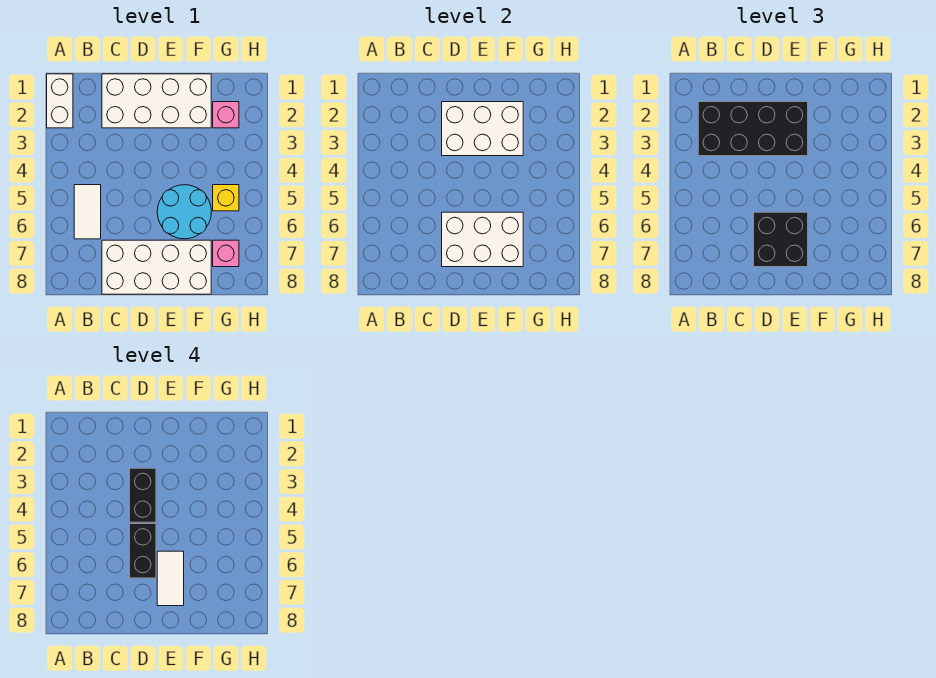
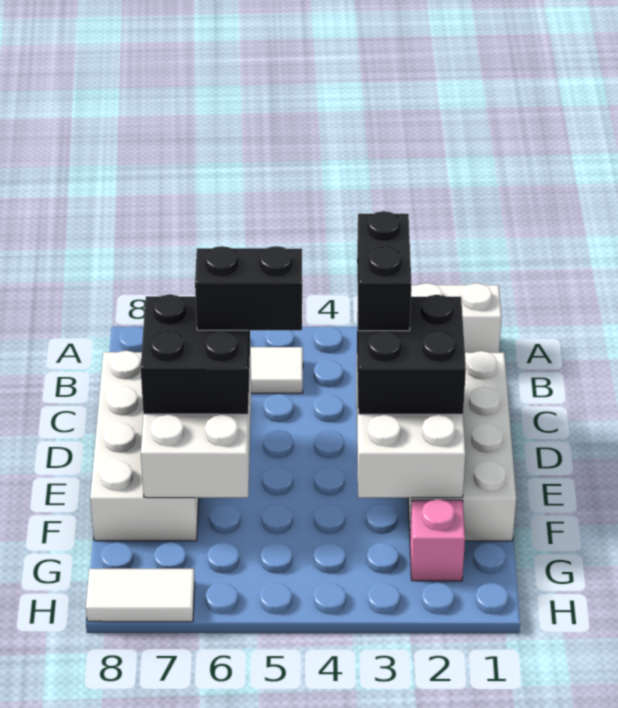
black 2x4 brick [698,102,808,156] -> black 2x2 brick [357,295,466,414]
black 1x2 brick [130,468,156,522] -> black 1x2 brick turned to [357,211,411,331]
cyan 2x2 round brick [157,185,211,239] -> none
white 1x2 tile [157,551,184,606] -> white 1x2 tile moved to [86,569,195,622]
yellow 1x1 brick [213,185,239,211] -> none
pink 1x1 brick [213,240,239,267] -> none

